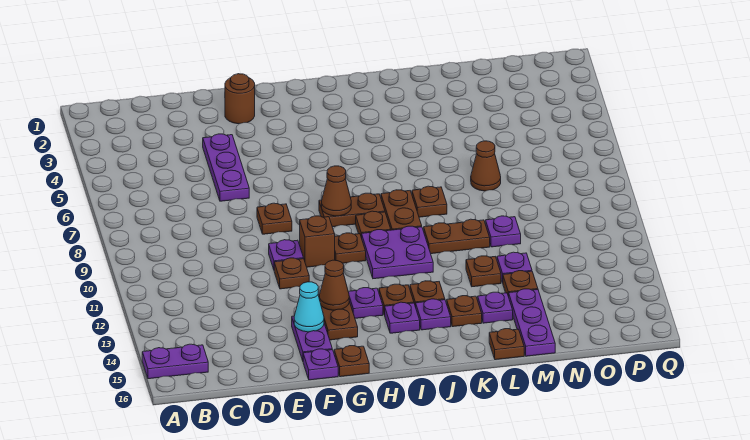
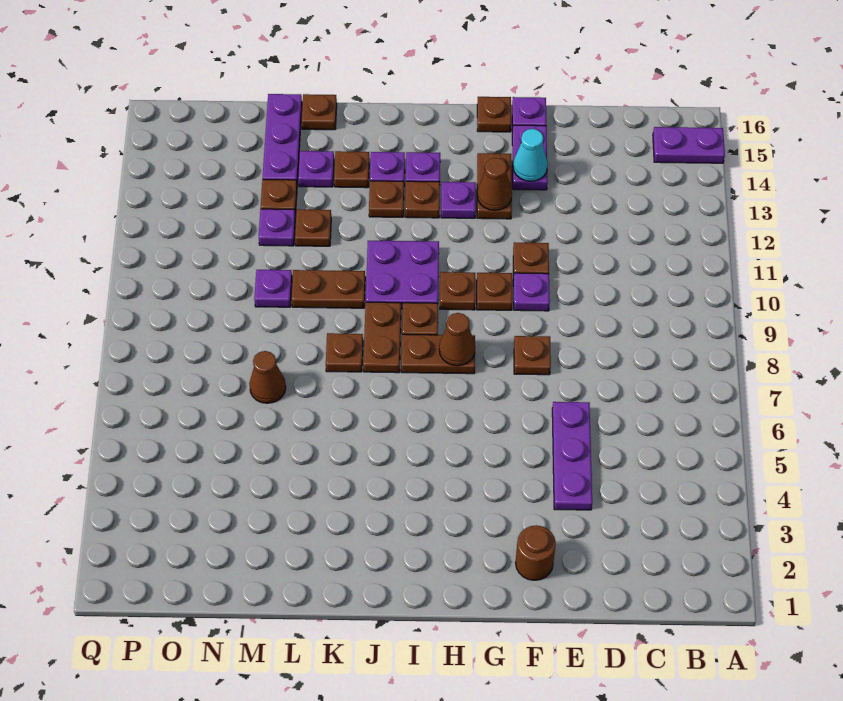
brown 1x1 brick [300,216,335,267] -> brown 1x1 plate [477,273,512,310]

